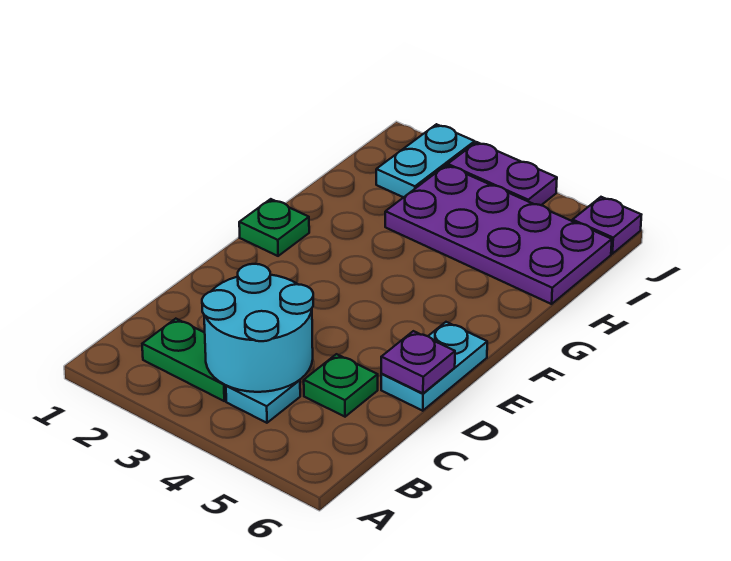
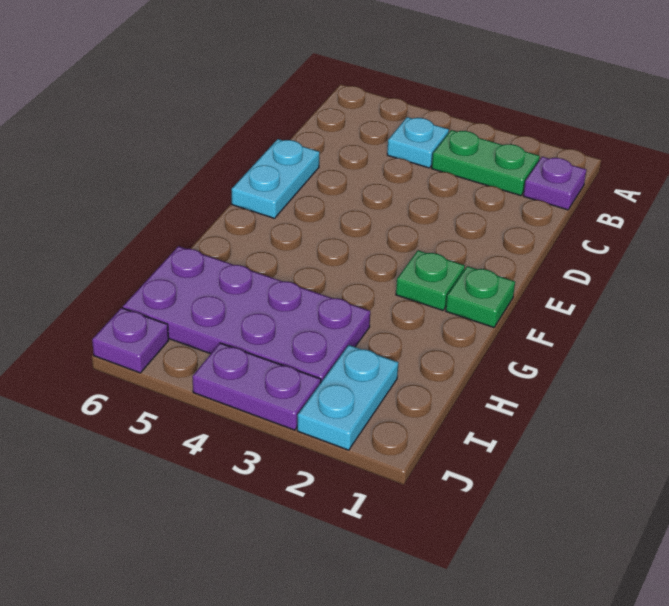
cyan 2x2 round brick [202,264,313,392] -> none
green 1x1 plate [304,354,378,417] -> green 1x1 plate moved to [396,250,465,310]
purple 1x1 plate [381,331,455,393] -> purple 1x1 plate moved to [523,157,586,210]

